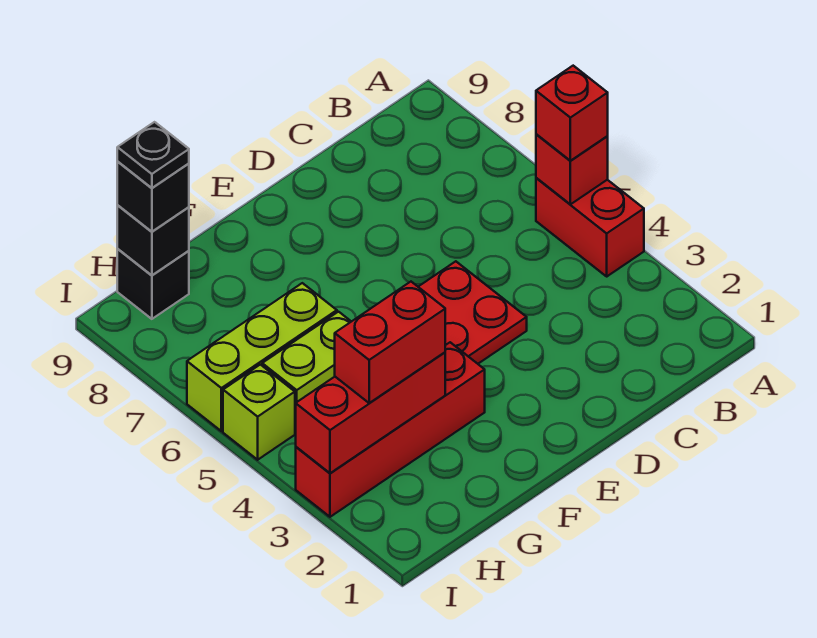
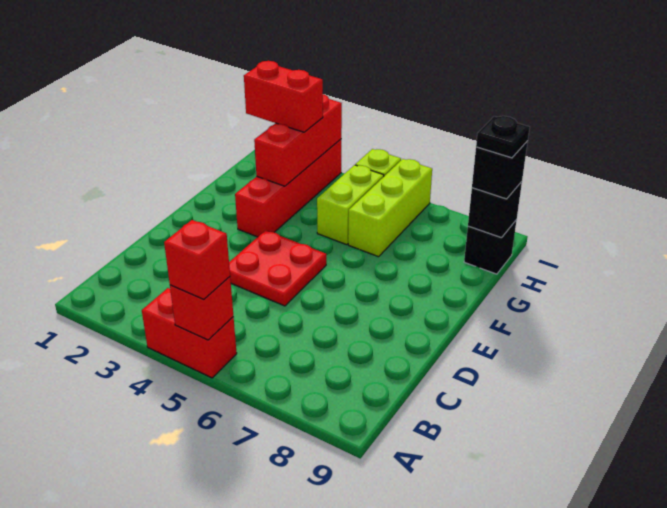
red 1x2 brick [335,282,445,403] -> red 1x2 brick turned to [244,61,323,132]

